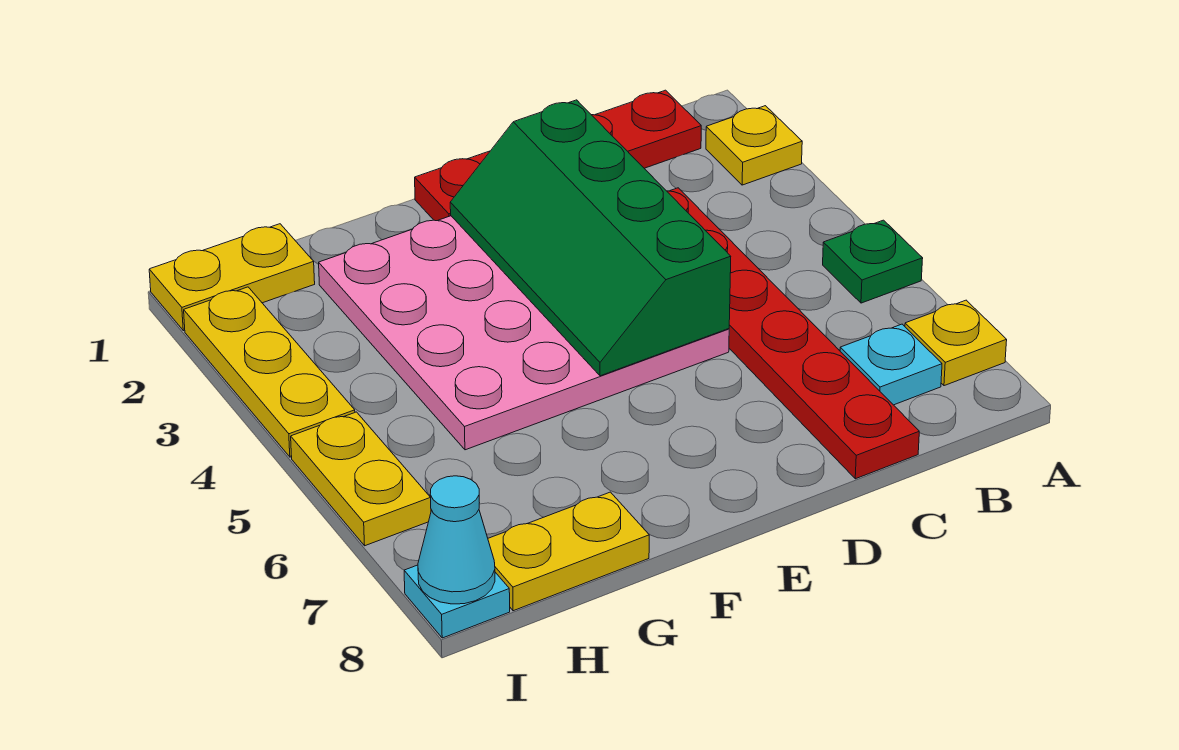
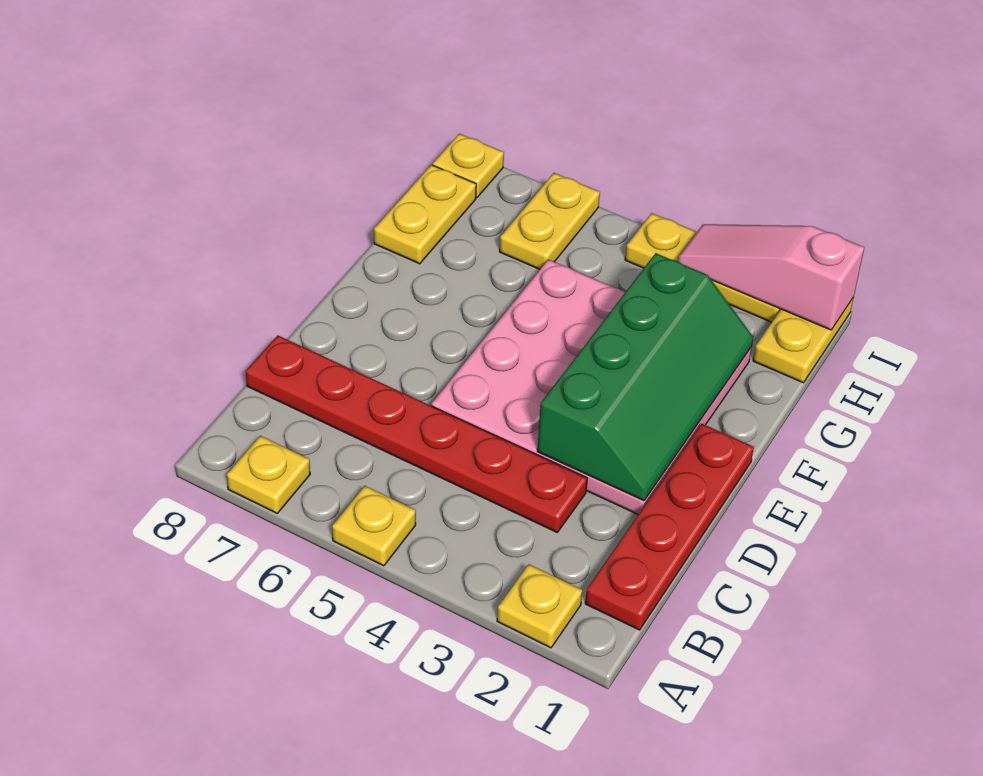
green 1x1 plate [823,220,923,303] -> yellow 1x1 plate [332,486,416,566]
cyan 1x1 plate [840,324,942,405] -> none
green 2x4 slope [450,100,731,376] -> green 2x4 slope turned to [537,253,753,501]
none -> pink 1x3 slope [678,224,864,330]
yellow 1x2 plate [291,412,431,546] -> yellow 1x2 plate turned to [500,173,600,269]
cyan 1x1 plate [404,565,510,638] -> yellow 1x1 plate [433,134,504,198]
cyan 1x1 cone [418,476,495,604] -> none

